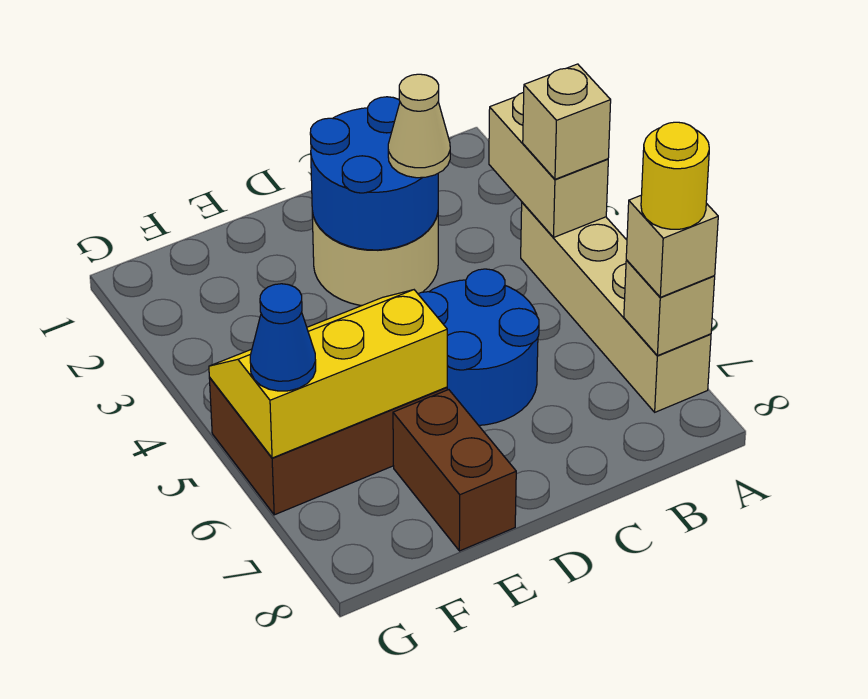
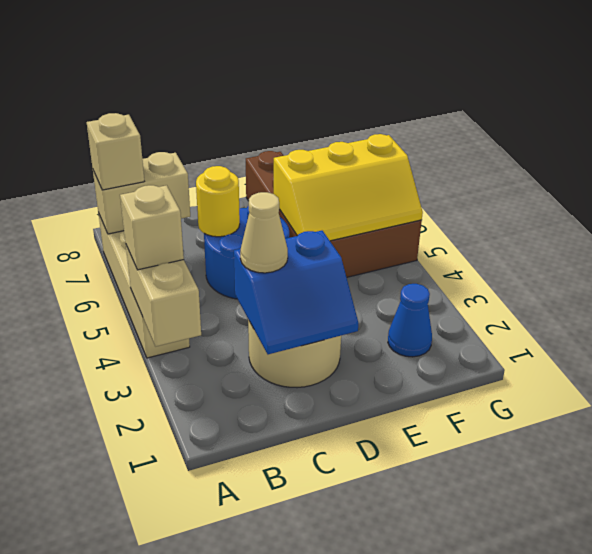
tan 1x1 brick [624,260,715,356] -> tan 1x2 brick [93,152,190,234]
yellow 1x1 round brick [641,122,709,229] -> yellow 1x1 round brick moved to [196,166,240,237]
blue 2x2 round brick [310,97,438,250] -> blue 2x2 slope [234,231,359,354]
blue 1x1 cone [250,284,316,391] -> blue 1x1 cone moved to [388,284,432,357]

